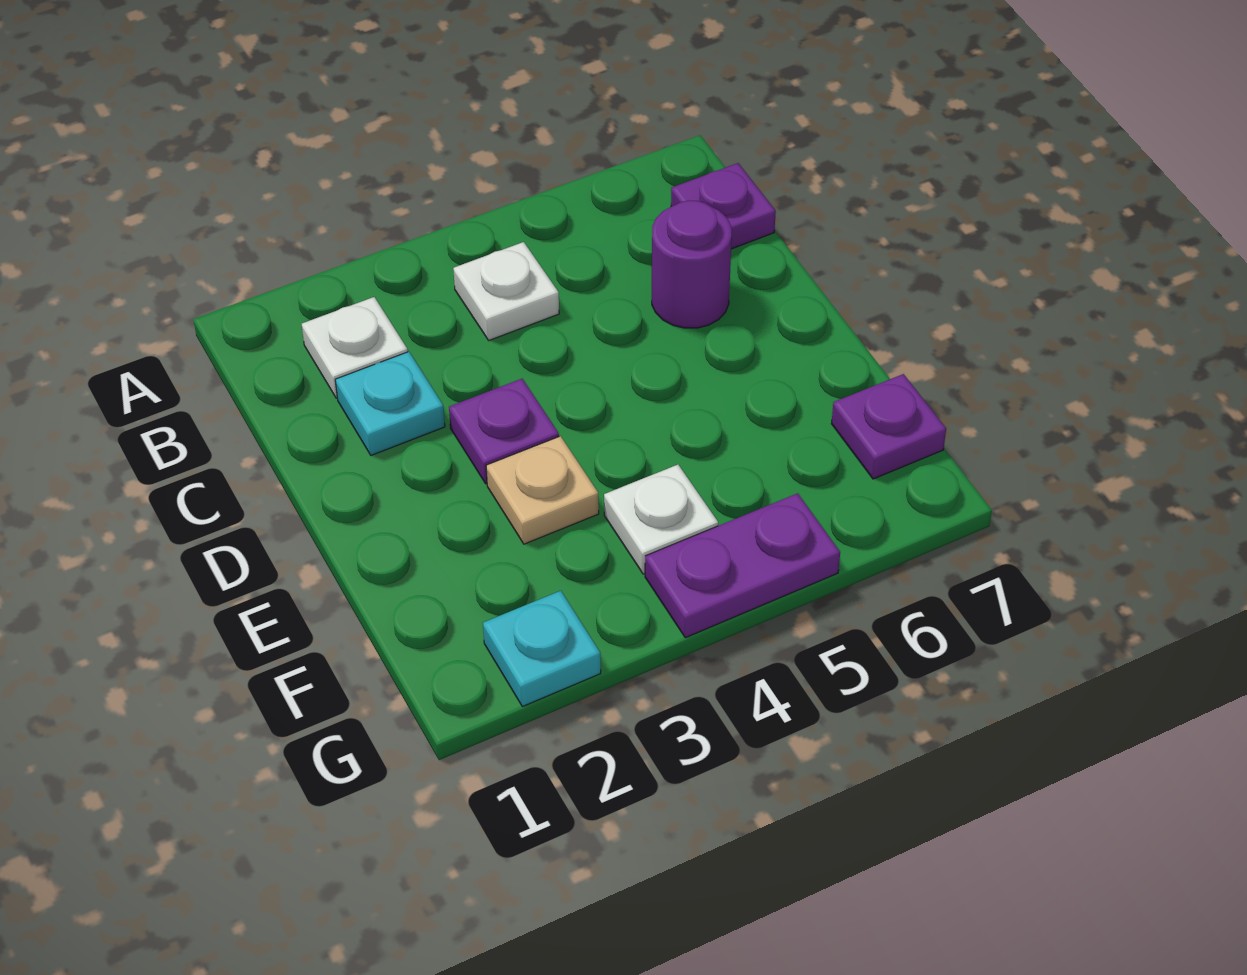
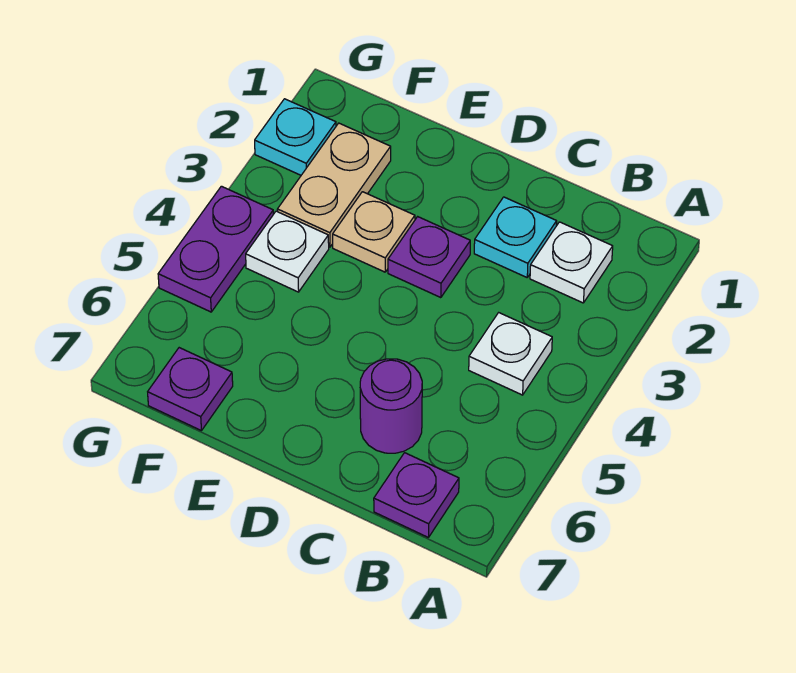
none -> tan 1x2 plate [277,123,391,247]

